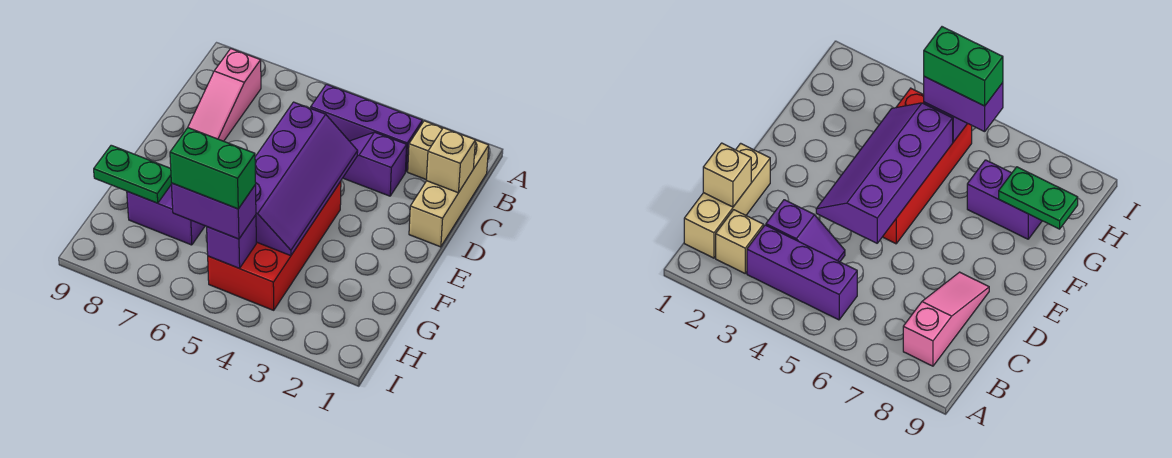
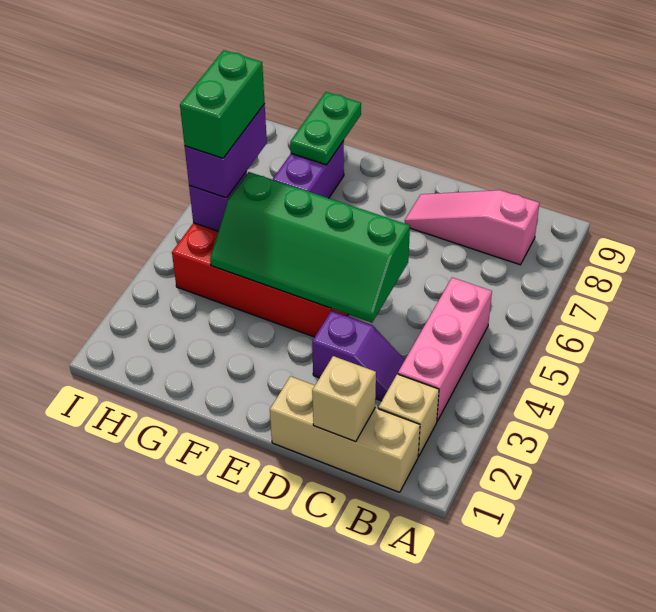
purple 1x3 brick [311,84,422,172] -> pink 1x3 brick [398,278,492,421]
purple 1x2 slope [343,132,407,196] -> purple 1x2 slope turned to [312,311,405,401]
purple 2x4 slope [255,102,358,256] -> green 2x4 slope [210,172,410,323]

